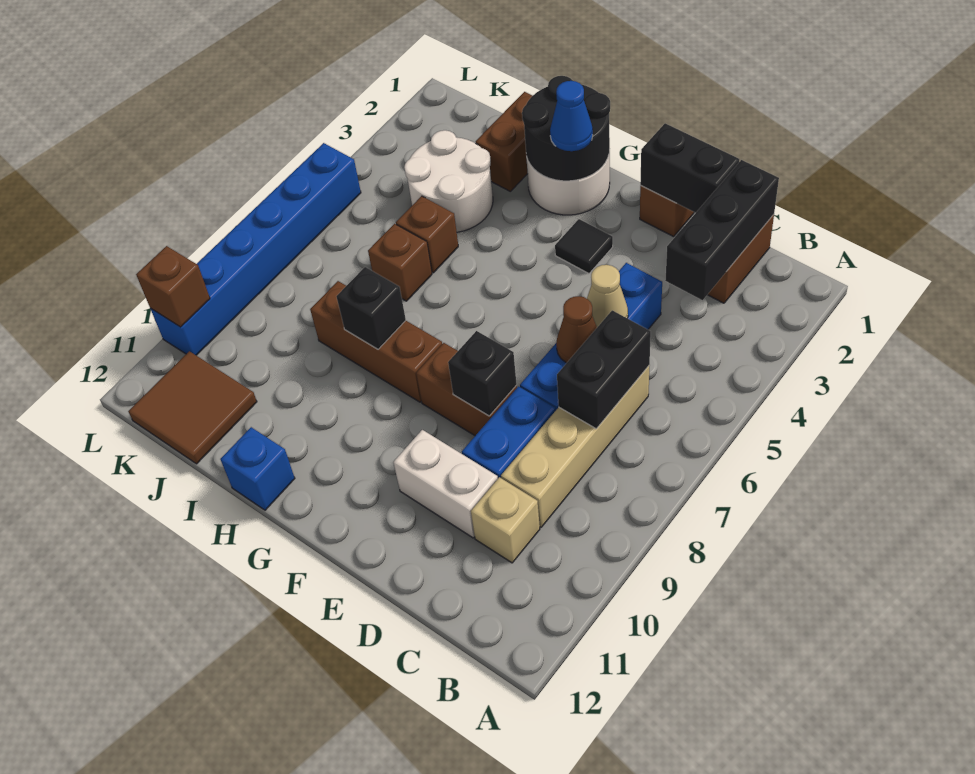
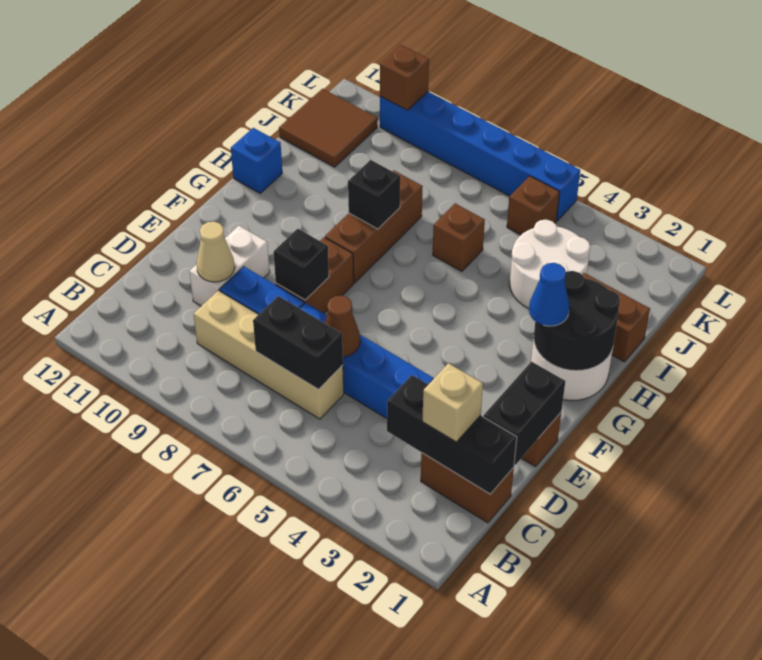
tan 1x1 brick [471,477,540,563] -> tan 1x1 brick moved to [422,363,483,442]
tan 1x1 cone [587,265,628,327] -> tan 1x1 cone moved to [196,222,235,282]
black 1x1 tile [555,219,613,274] -> none
brown 1x1 brick [396,196,458,273] -> brown 1x1 brick moved to [507,176,560,235]

